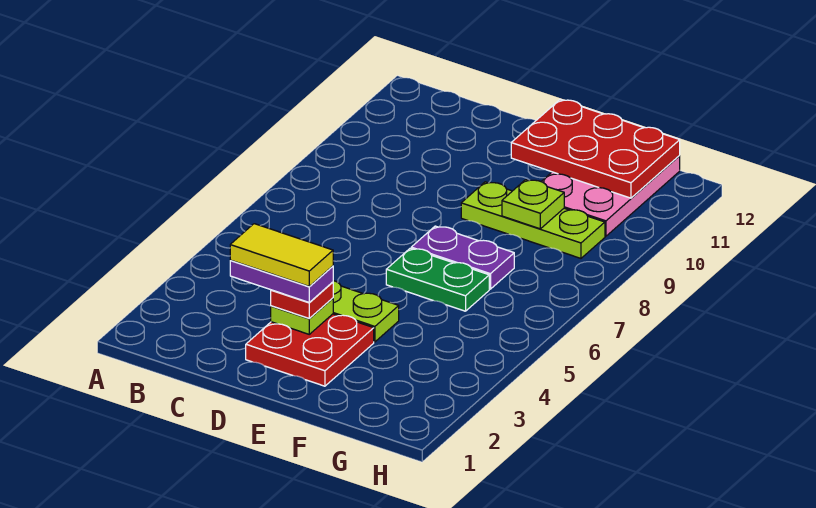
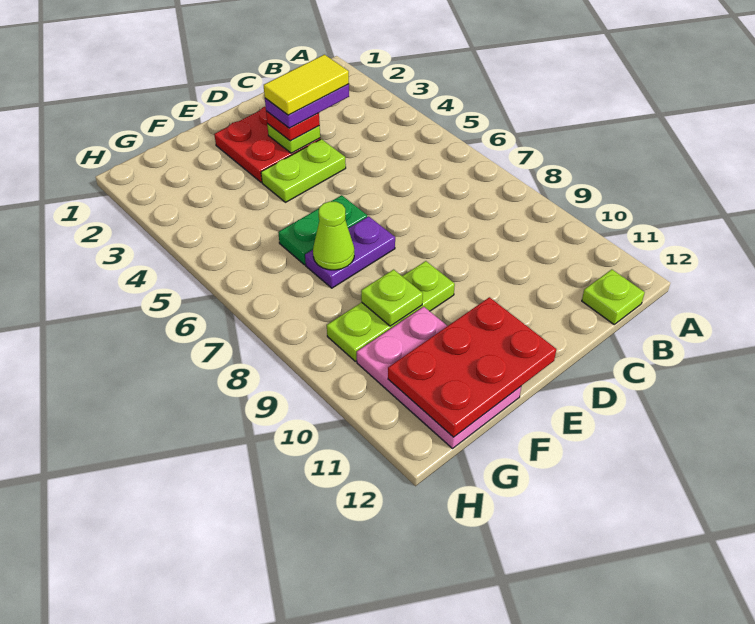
none -> lime 1x1 plate [582,269,645,324]
none -> lime 1x1 cone [313,202,354,270]

